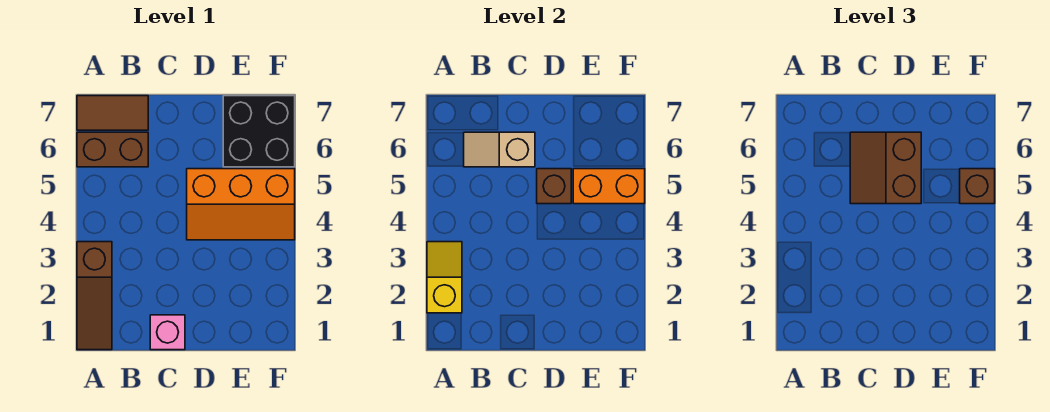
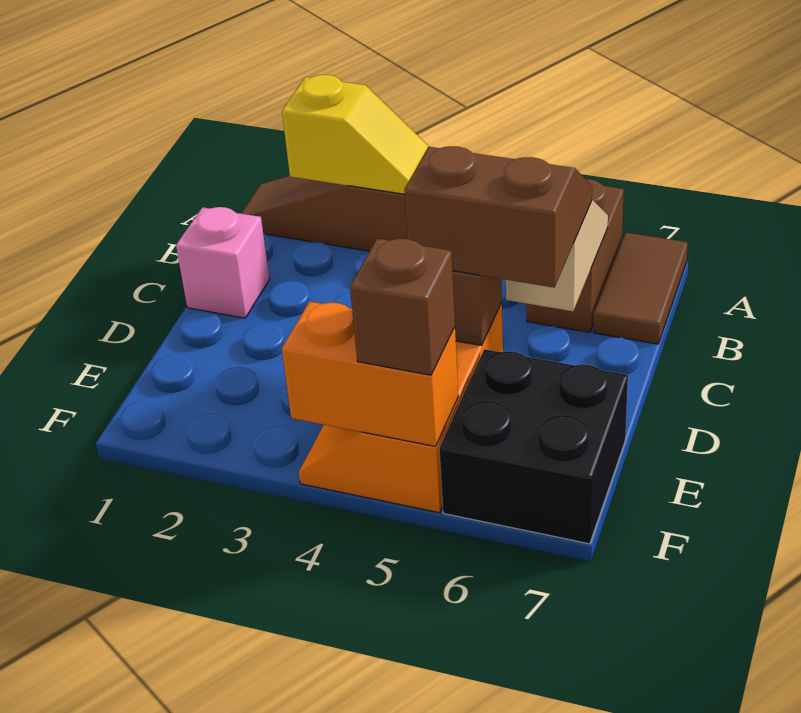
orange 1x2 brick [573,169,645,204] -> orange 1x2 brick turned to [282,301,458,446]

